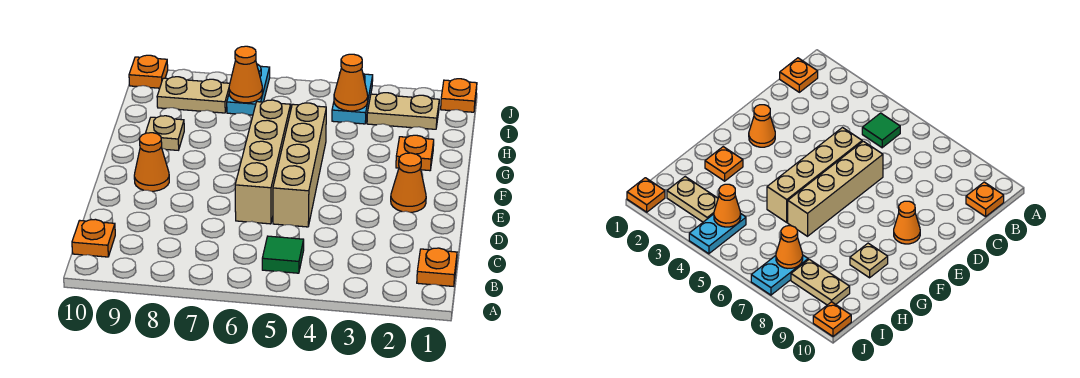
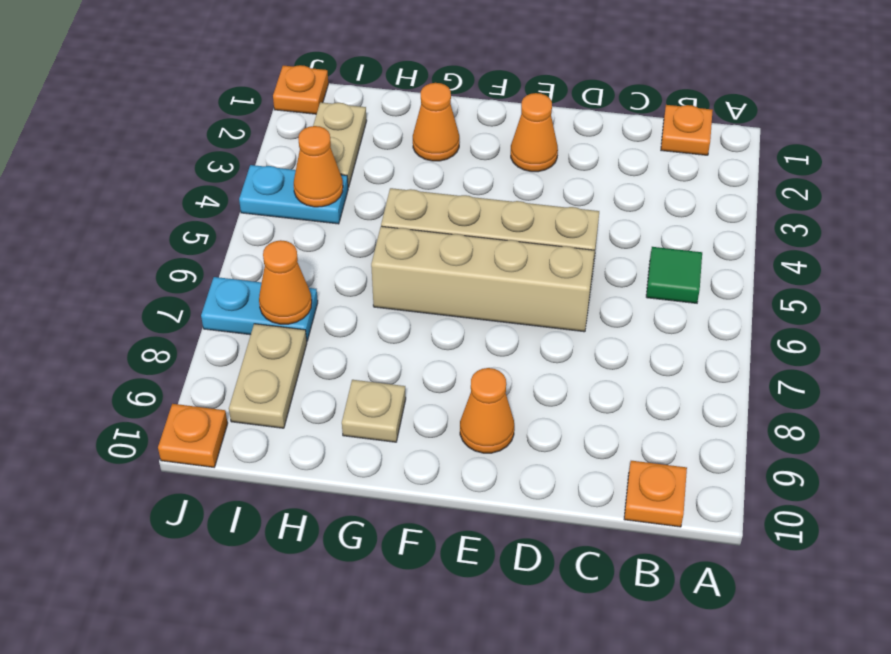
orange 1x1 plate [396,135,434,171] -> orange 1x1 cone [413,83,459,161]

